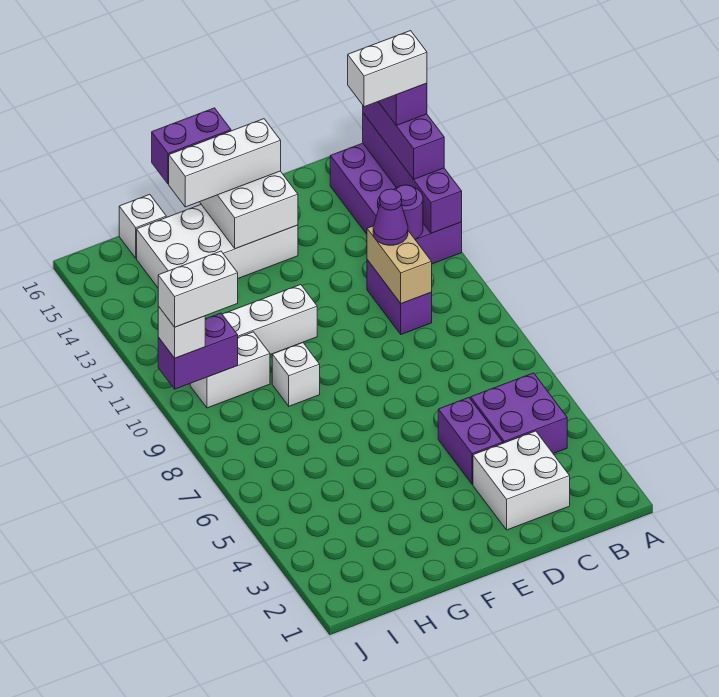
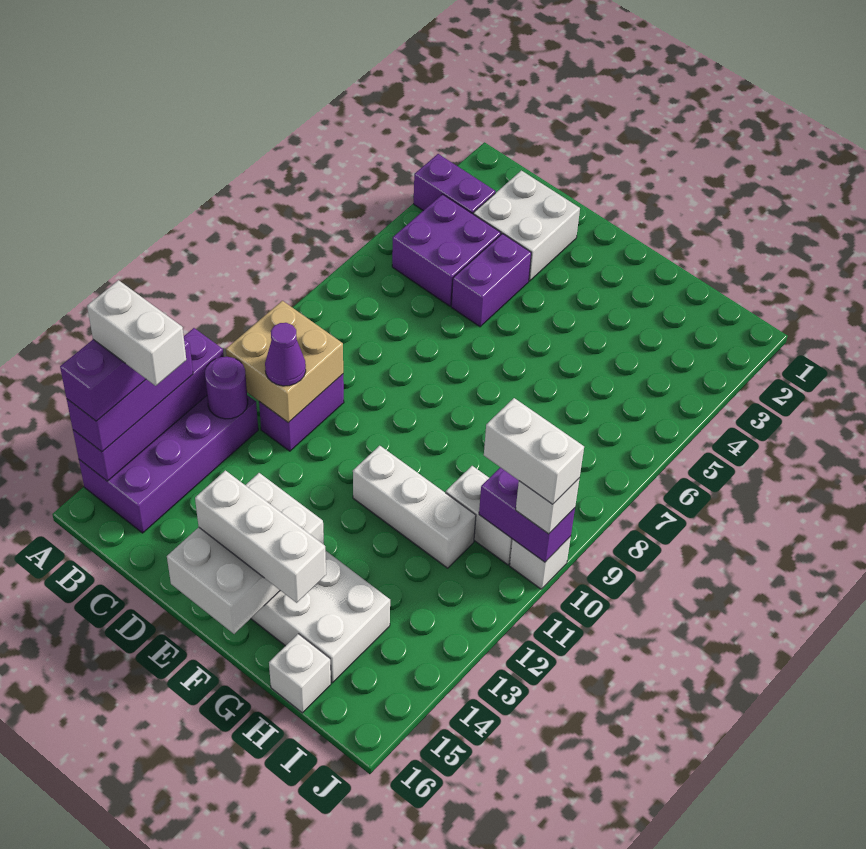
tan 1x2 brick [367,226,432,304] -> tan 2x2 brick [226,301,343,423]
purple 1x2 brick [152,108,231,184] -> purple 1x2 brick moved to [414,154,496,214]
white 1x1 brick [272,343,320,406] -> white 1x1 brick moved to [510,536,571,589]

